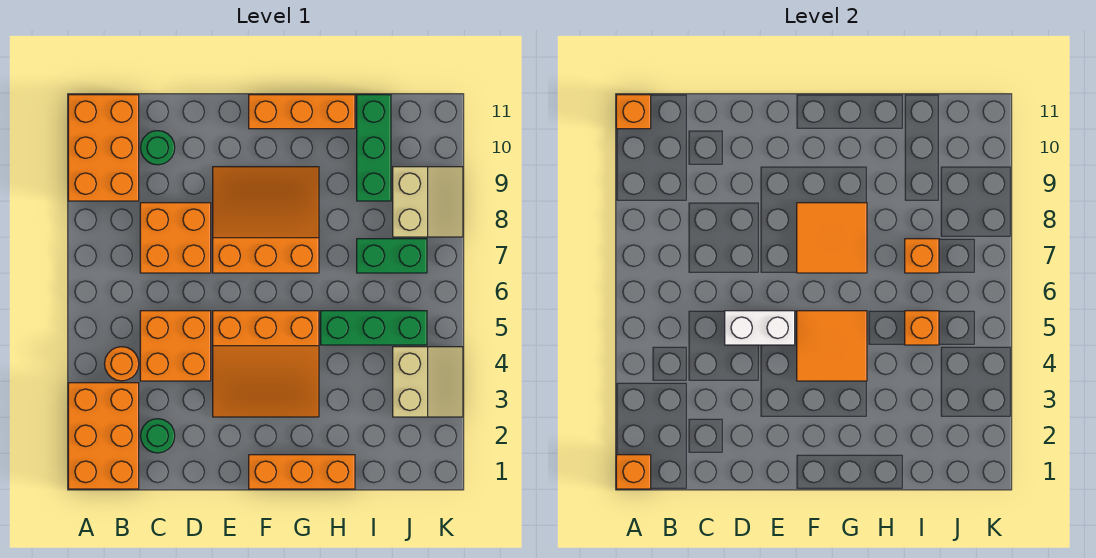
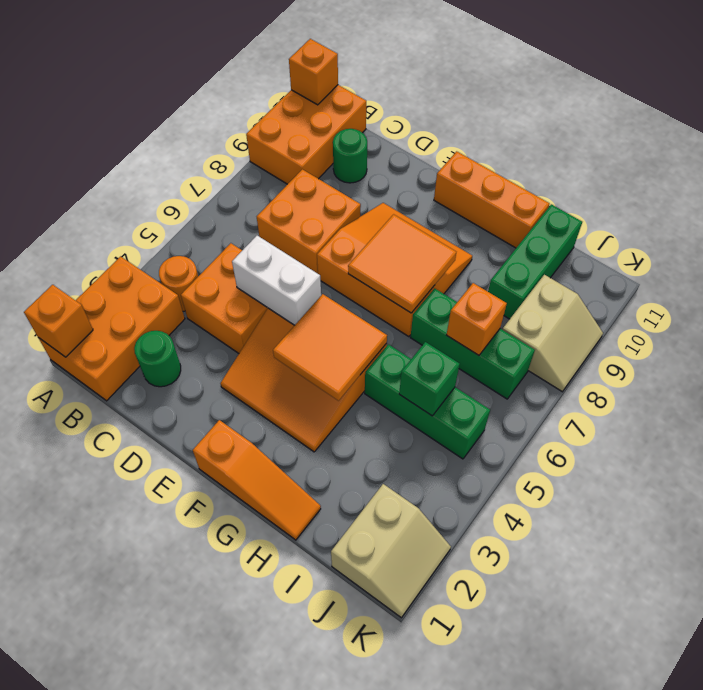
orange 1x3 brick [249,455,355,489] -> orange 1x3 slope [193,420,321,540]
orange 1x1 brick [905,311,939,345] -> green 1x1 brick [399,342,460,416]
green 1x2 brick [357,239,427,273] -> green 1x3 brick [410,288,535,399]
tan 2x2 slope [393,347,463,417] -> tan 2x2 slope moved to [331,484,451,618]

